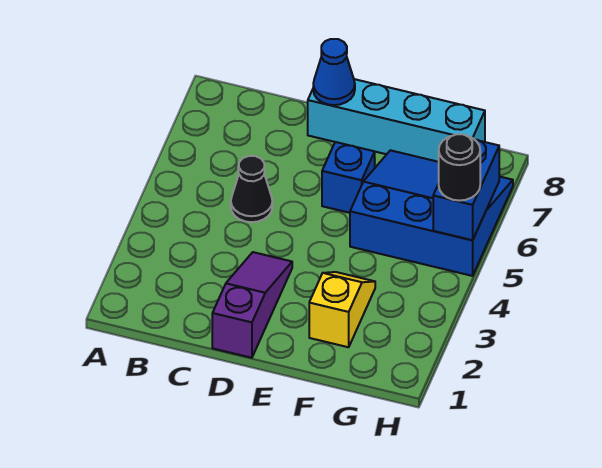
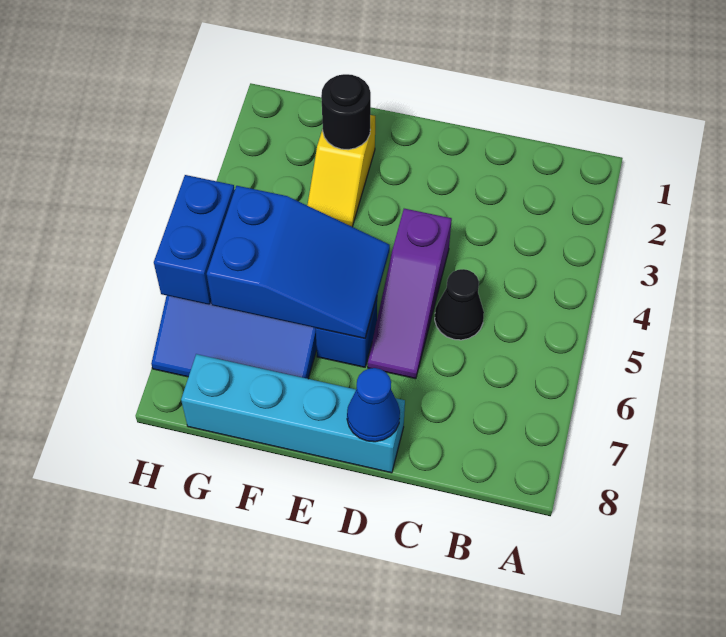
purple 1x3 slope [212,252,292,358] -> purple 1x3 slope moved to [368,209,452,379]
none -> blue 2x3 slope [207,186,390,339]
black 1x1 round brick [439,134,480,201] -> black 1x1 round brick moved to [321,74,371,150]

